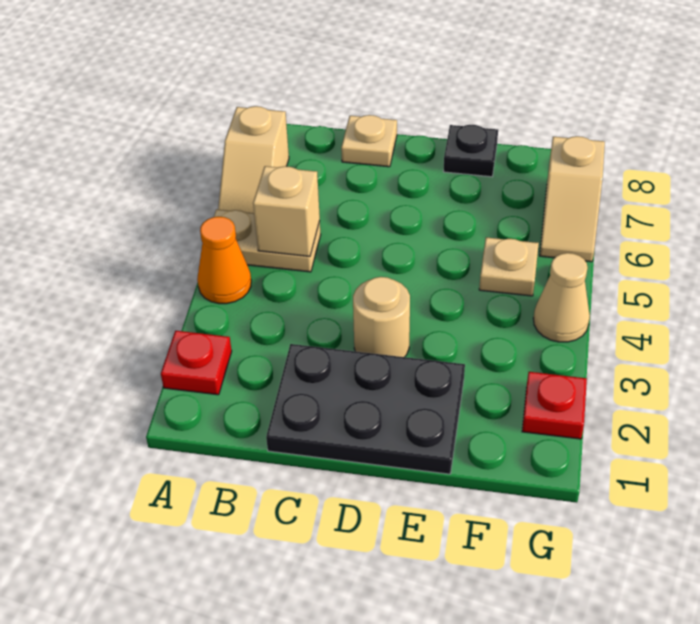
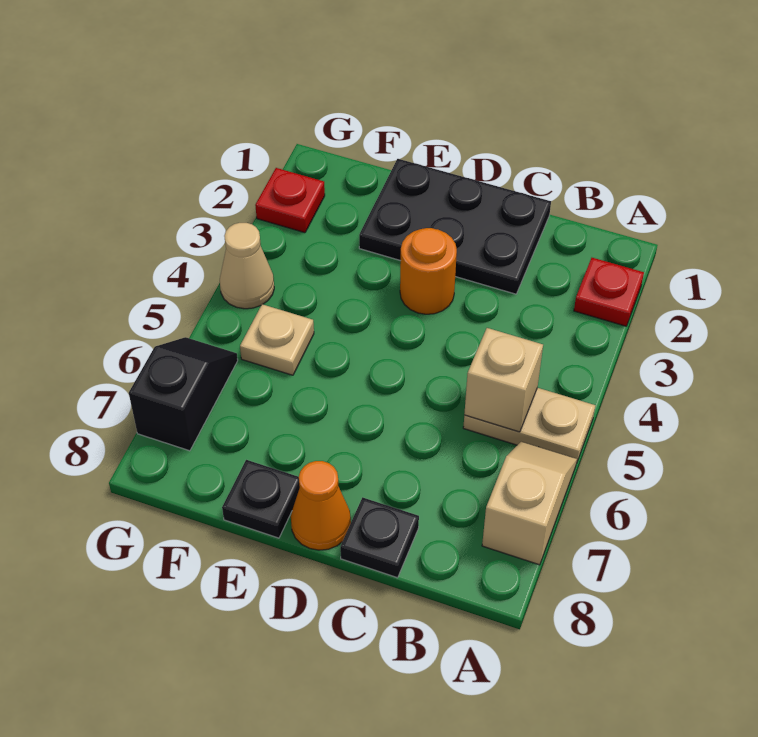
orange 1x1 cone [197,217,251,304] -> orange 1x1 cone moved to [291,461,351,550]
tan 1x1 plate [341,115,397,167] -> black 1x1 plate [340,497,419,578]
tan 1x1 round brick [353,277,410,357] -> orange 1x1 round brick [400,228,457,314]
tan 1x2 slope [540,136,605,262] -> black 1x2 slope [129,337,238,451]

